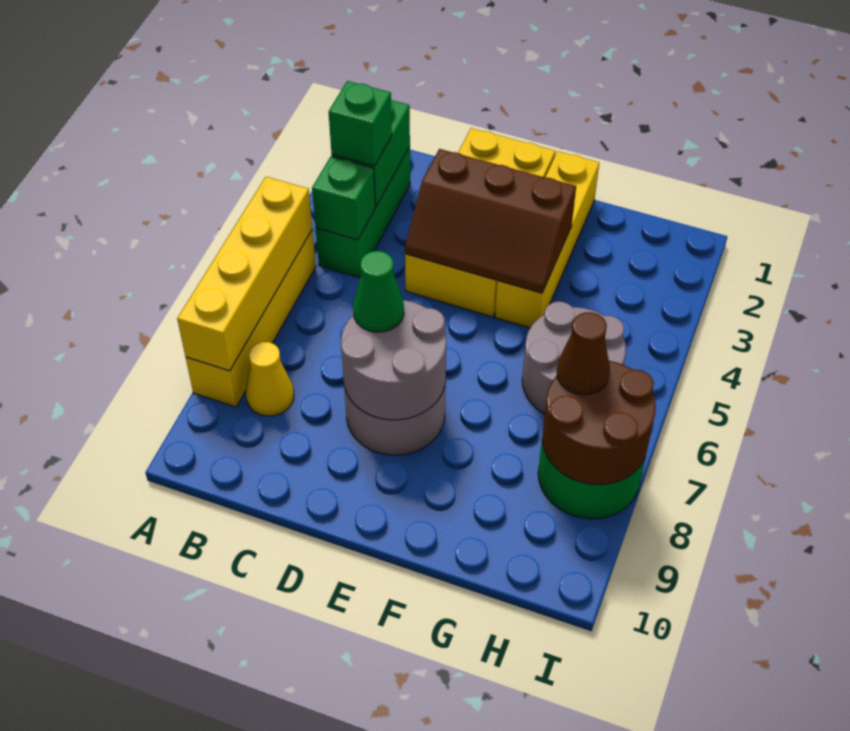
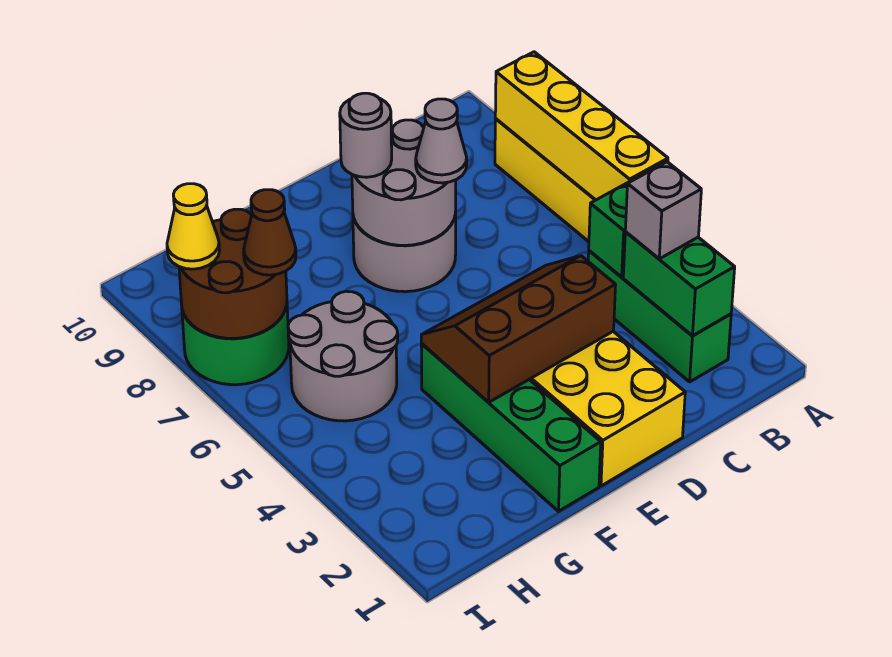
green 1x1 brick [329,81,392,166] -> grey 1x1 brick [625,162,701,259]
yellow 1x1 cone [246,342,294,416] -> yellow 1x1 cone moved to [167,184,220,269]
green 1x1 cone [353,251,404,332] -> grey 1x1 cone [416,99,467,183]
none -> grey 1x1 round brick [340,93,392,177]
yellow 1x4 brick [495,151,599,328] -> green 1x4 brick [421,344,601,511]

